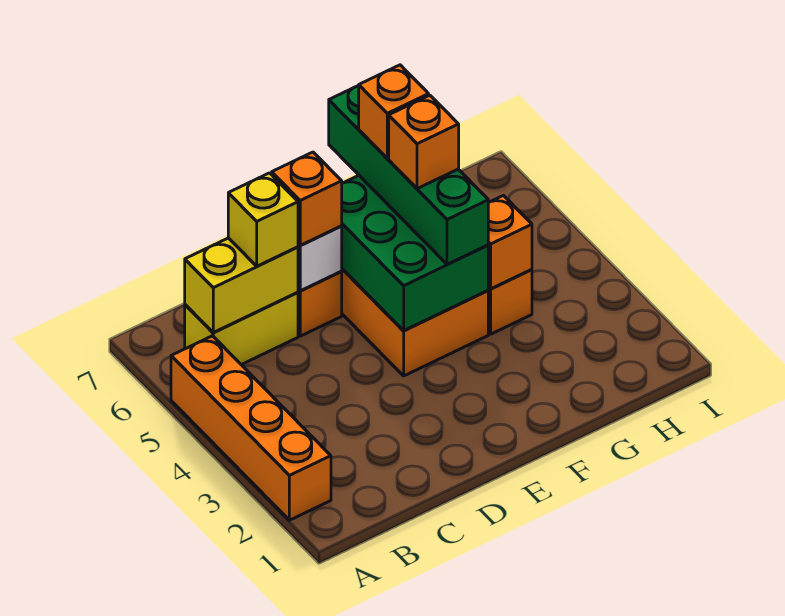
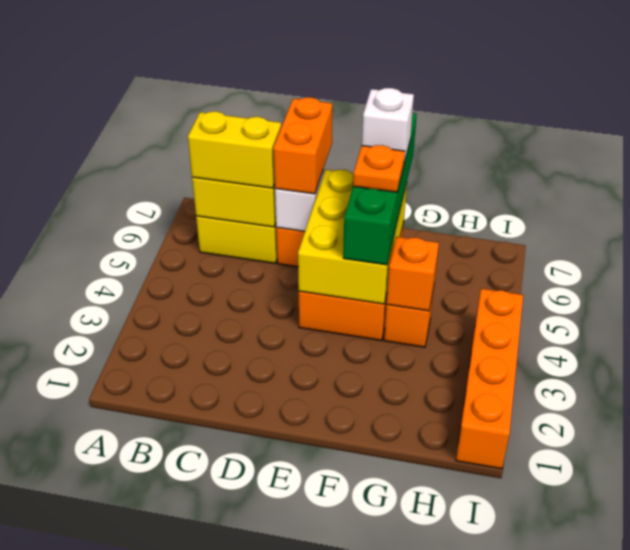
orange 1x4 brick [171,336,331,520] -> orange 1x4 brick moved to [456,289,523,469]
yellow 1x1 brick [228,173,298,266] -> yellow 1x2 brick [188,111,281,188]
orange 1x1 brick [272,152,342,245] -> orange 1x2 brick [274,97,332,194]
green 2x3 brick [342,176,488,330] -> yellow 2x3 brick [298,170,407,304]
orange 1x1 brick [389,95,459,189] -> orange 1x1 plate [353,145,405,192]
orange 1x1 brick [359,65,429,158] -> white 1x1 brick [362,88,414,162]

